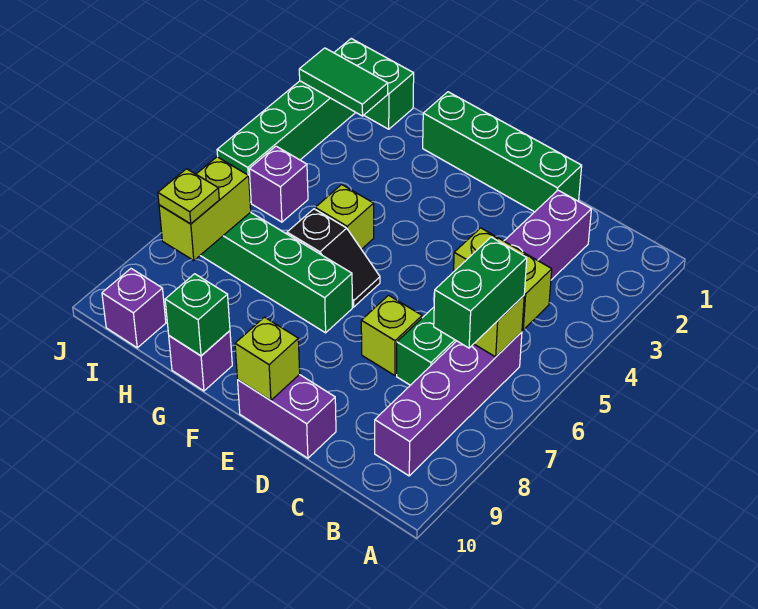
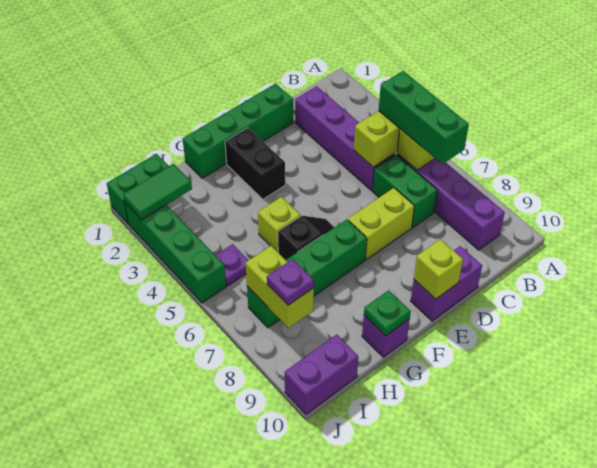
green 1x2 brick [434,237,527,348] -> green 1x3 brick [379,71,469,164]
lime 1x1 brick [361,295,422,376] -> lime 1x2 brick [348,188,414,259]
none -> black 1x2 brick [225,128,285,199]
green 1x1 brick [165,274,230,356] -> green 1x1 plate [364,290,411,336]
purple 1x1 brick [249,146,308,222] -> purple 1x1 plate [215,244,248,286]
lime 1x1 plate [158,169,219,224] -> purple 1x1 plate [267,259,314,305]
purple 1x1 brick [102,269,166,348] -> purple 1x2 brick [285,335,358,414]

